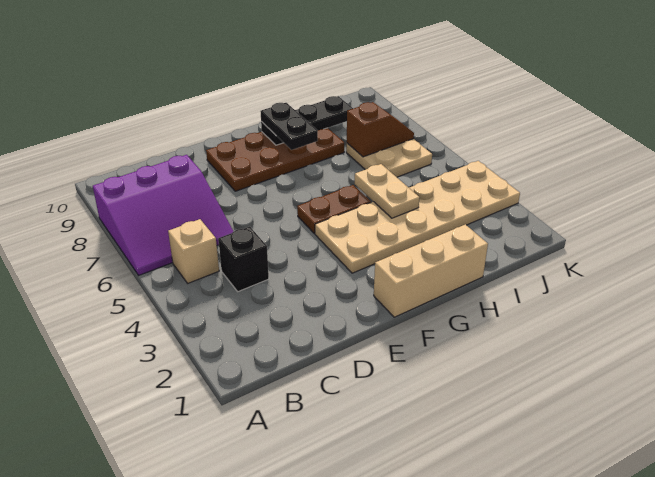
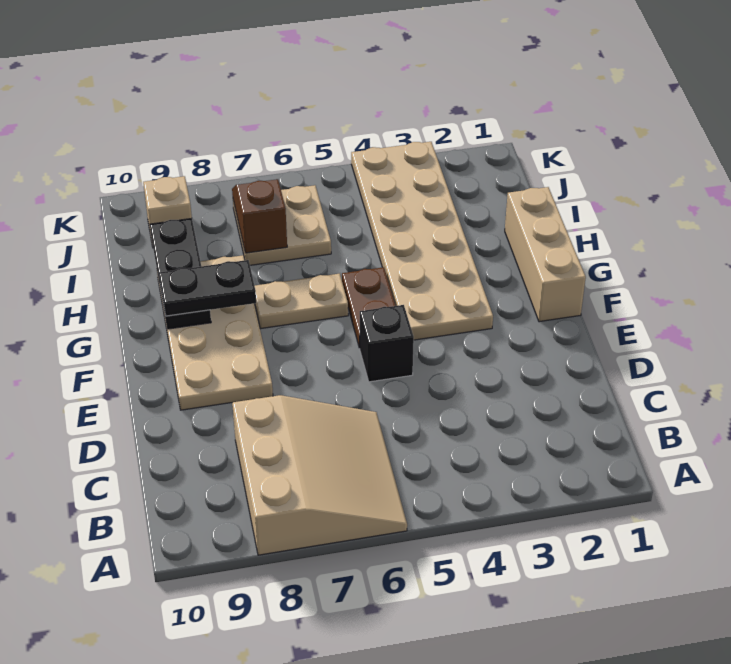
purple 3x3 slope [93,155,234,275] -> tan 3x3 slope [232,395,407,555]
tan 1x1 brick [168,219,219,283] -> tan 1x1 brick moved to [143,176,192,247]
black 1x1 brick [218,227,269,292] -> black 1x1 brick moved to [360,305,414,382]
brown 2x4 plate [206,128,344,191] -> tan 2x4 plate [157,255,273,410]
tan 1x2 plate [355,164,420,218] -> tan 1x2 plate moved to [255,274,348,329]

